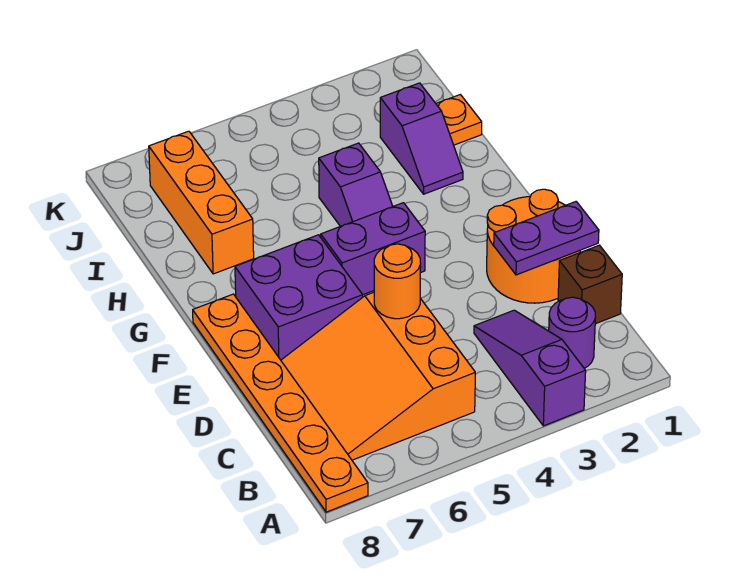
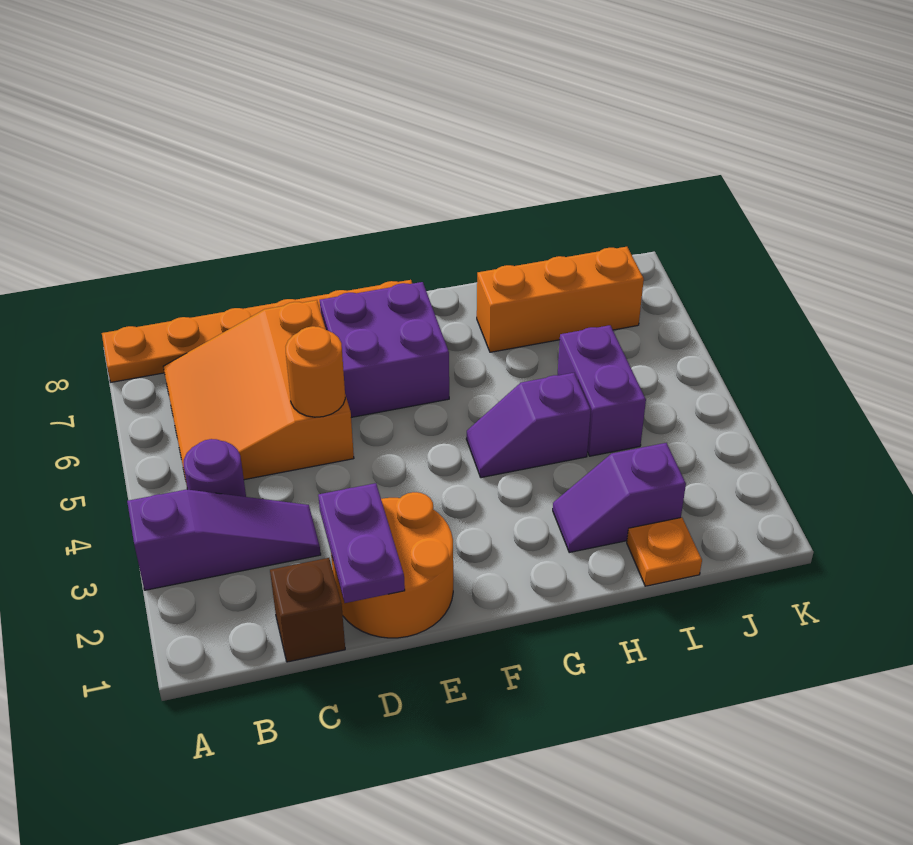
purple 1x1 round brick [549,297,595,368] -> purple 1x1 round brick moved to [184,439,246,497]
orange 3x3 slope [281,292,475,460] -> orange 3x3 slope turned to [163,300,354,489]
purple 1x2 brick [321,203,425,295] -> purple 1x2 brick moved to [558,325,646,456]

